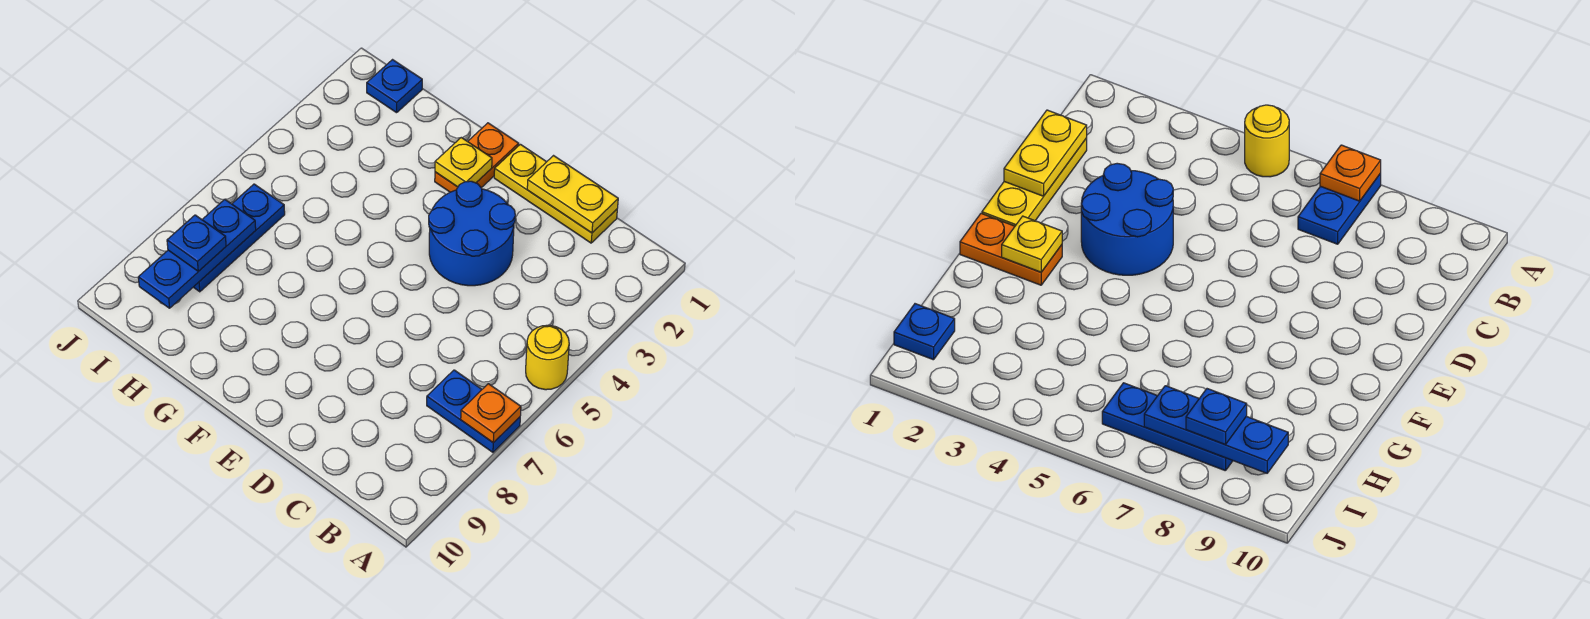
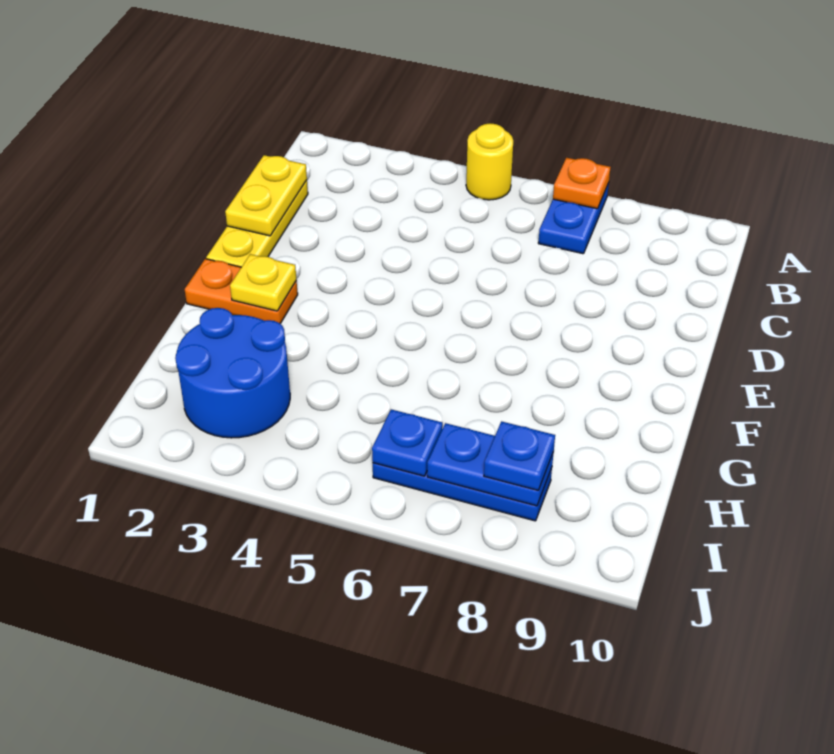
blue 2x2 round brick [429,181,515,286] -> blue 2x2 round brick moved to [175,308,290,438]
blue 1x1 plate [367,60,422,113] -> blue 1x1 plate moved to [372,409,443,476]
blue 1x3 plate [138,199,256,308] -> blue 1x2 plate [427,423,554,506]

